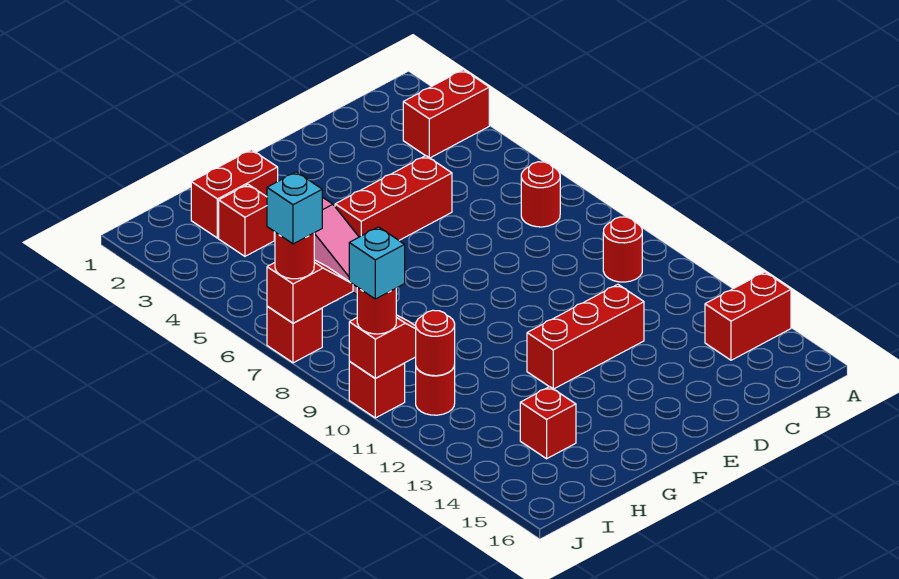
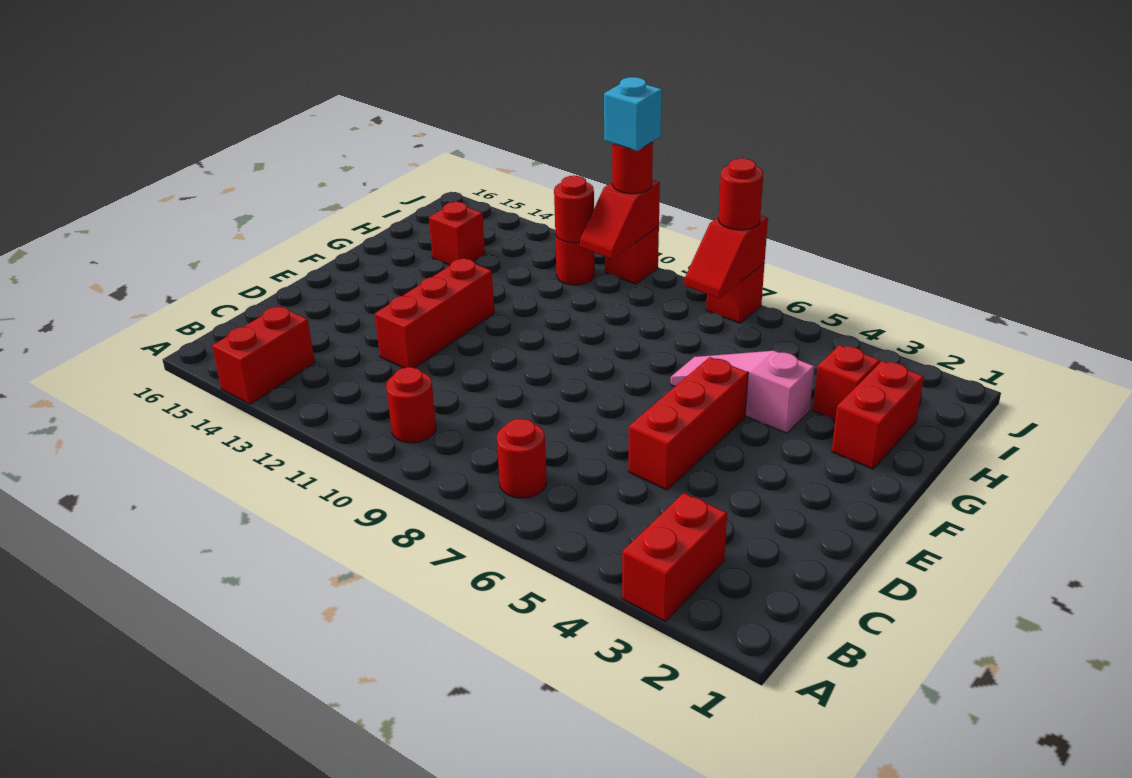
cyan 1x1 brick [267,172,322,244] -> none

